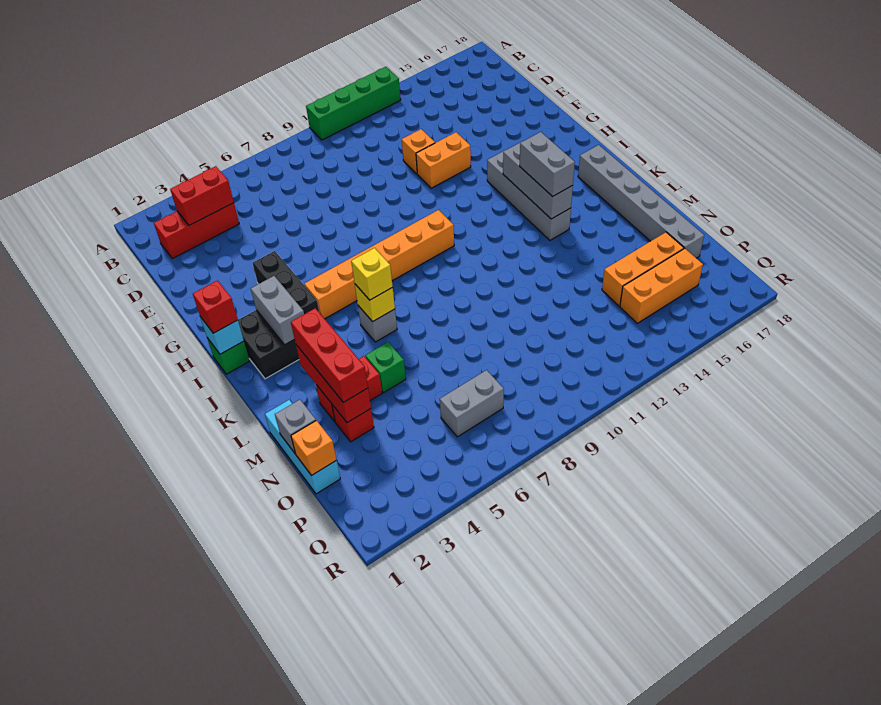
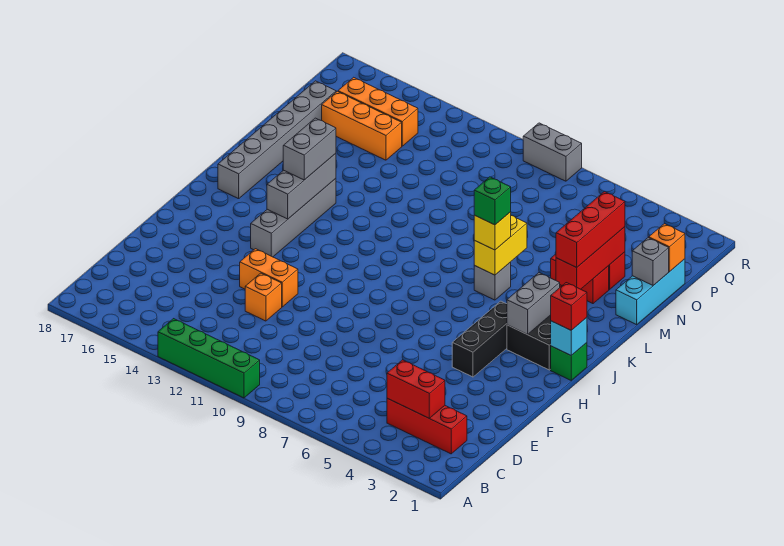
orange 1x6 brick [304,210,454,319] -> none
yellow 1x1 brick [355,284,395,322] -> yellow 1x2 brick [474,216,527,275]
green 1x1 brick [365,342,406,393] -> green 1x1 brick moved to [474,177,511,225]
grey 1x2 brick [440,370,504,437] -> grey 1x2 brick moved to [523,123,582,181]

